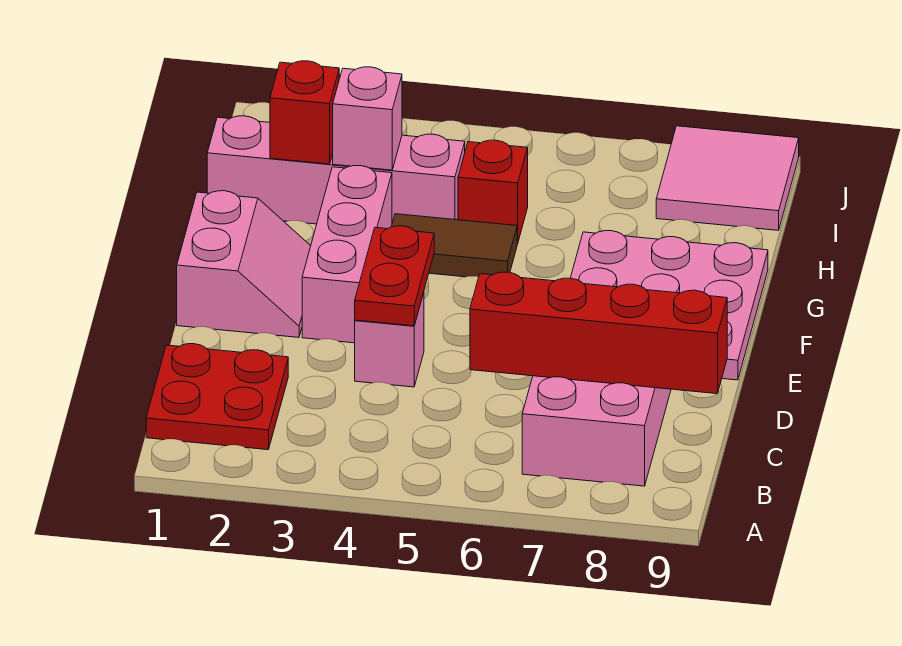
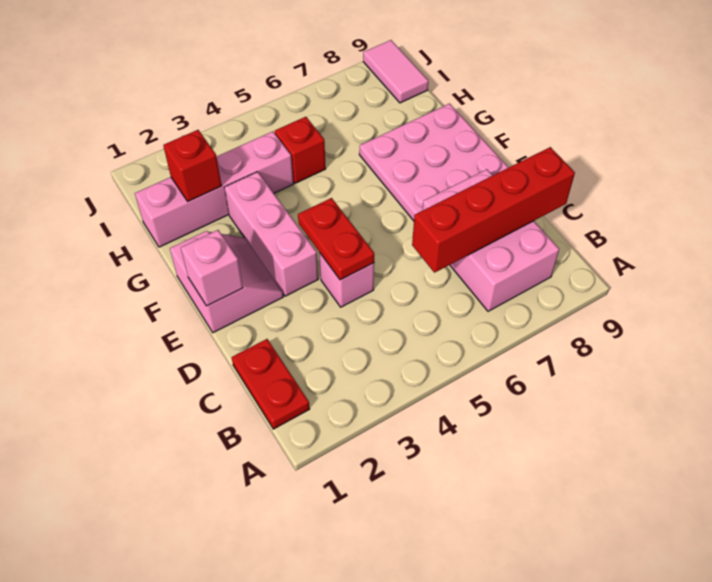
red 2x2 plate [146,344,288,450] -> red 1x2 plate [232,339,310,429]
brown 1x2 tile [391,214,518,277] -> none
pink 1x1 brick [333,67,402,170] -> pink 1x1 brick moved to [181,230,243,306]
pink 2x2 tile [656,126,799,230] -> pink 1x2 tile [363,40,428,103]

